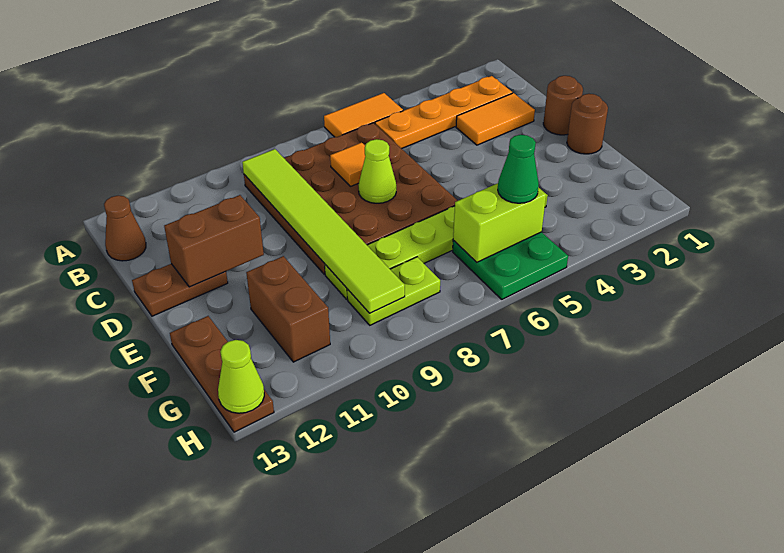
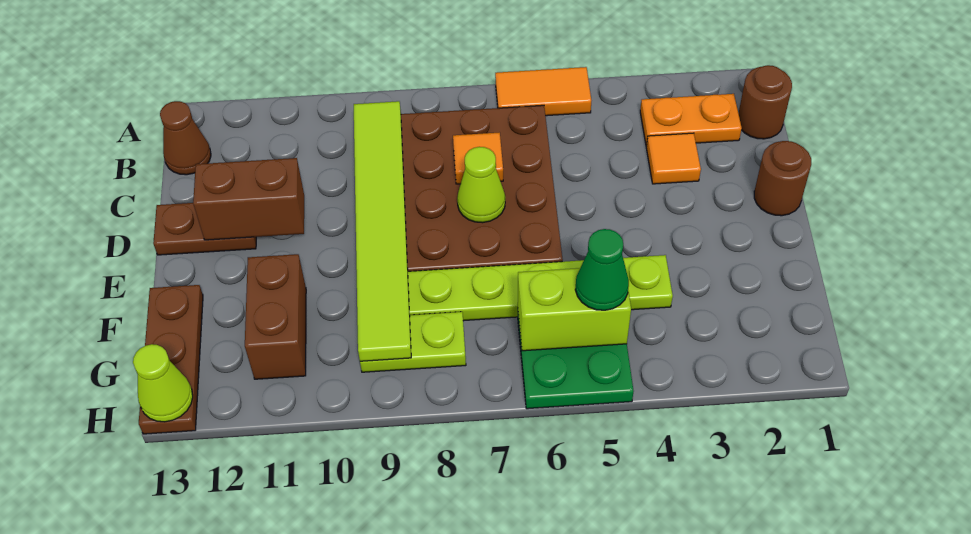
orange 1x4 plate [375,76,512,149] -> orange 1x2 plate [640,94,742,146]
orange 1x2 tile [456,93,535,145] -> orange 1x1 tile [646,133,701,184]
brown 1x1 round brick [567,94,608,154] -> brown 1x1 round brick moved to [738,65,792,139]

